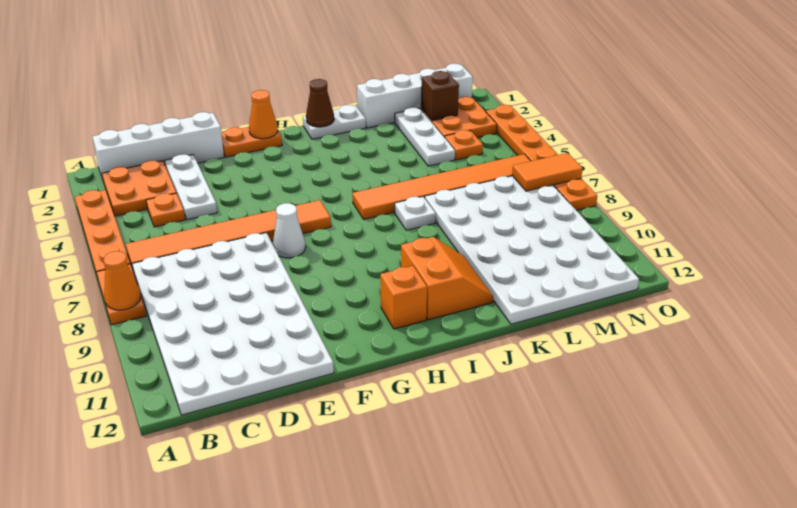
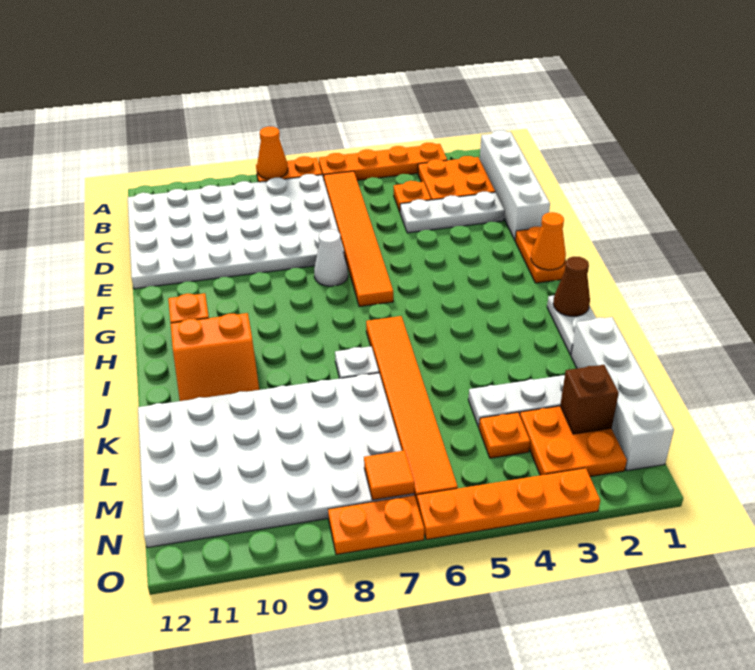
orange 1x2 tile [512,153,583,191] -> orange 1x1 tile [364,450,415,500]

